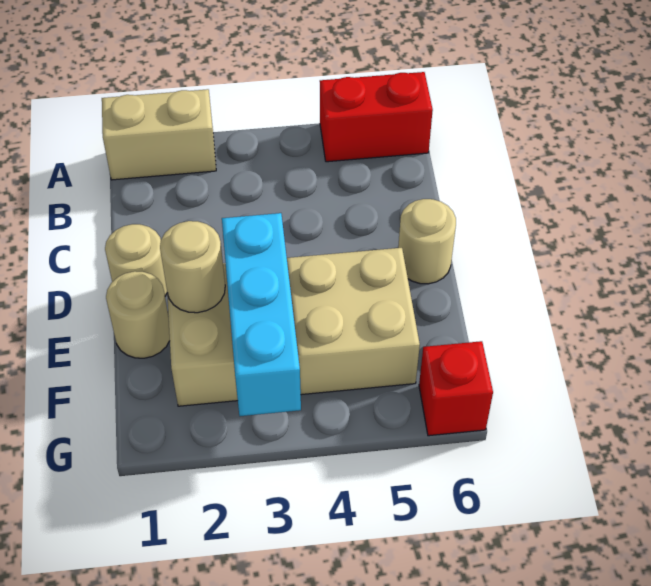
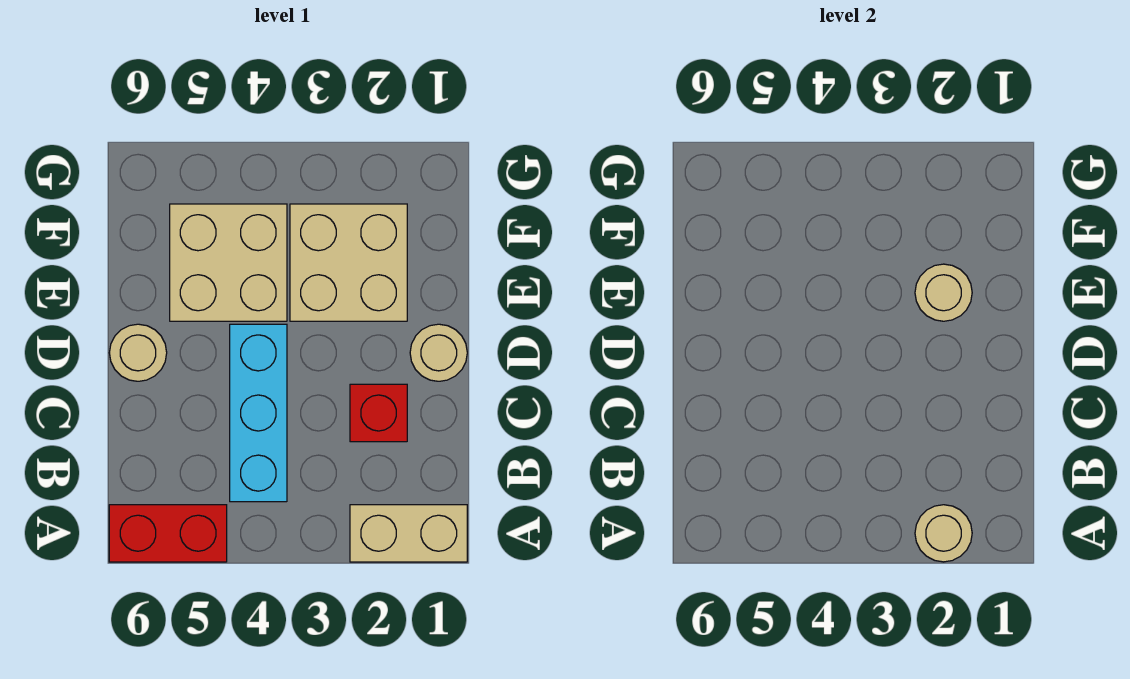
tan 1x1 round brick [106,271,170,358] -> tan 1x1 round brick moved to [915,505,972,562]
cyan 1x3 brick [222,213,301,416] -> cyan 1x3 brick moved to [230,324,287,502]
red 1x1 brick [419,341,493,436] -> red 1x1 brick moved to [350,384,407,442]

